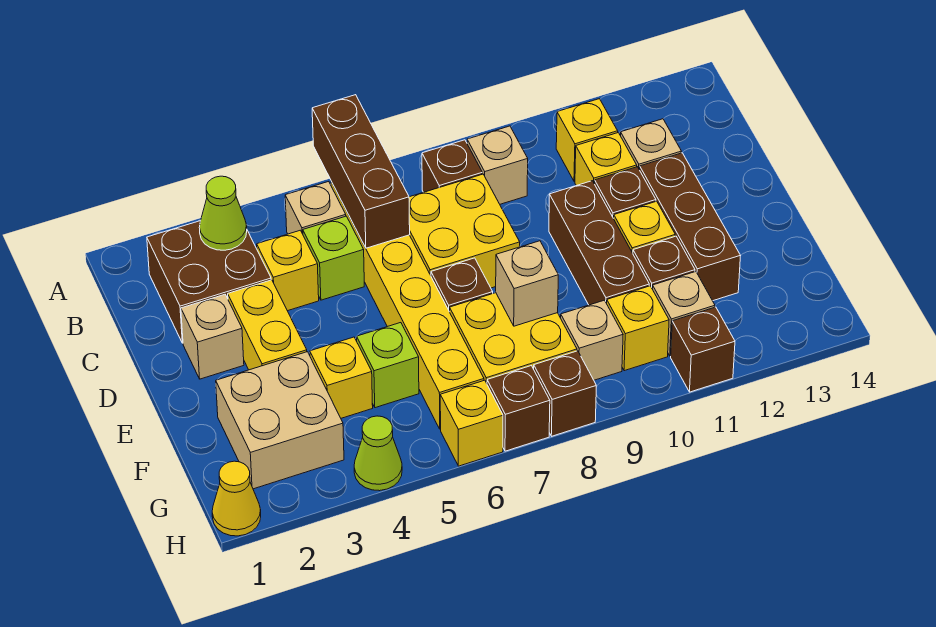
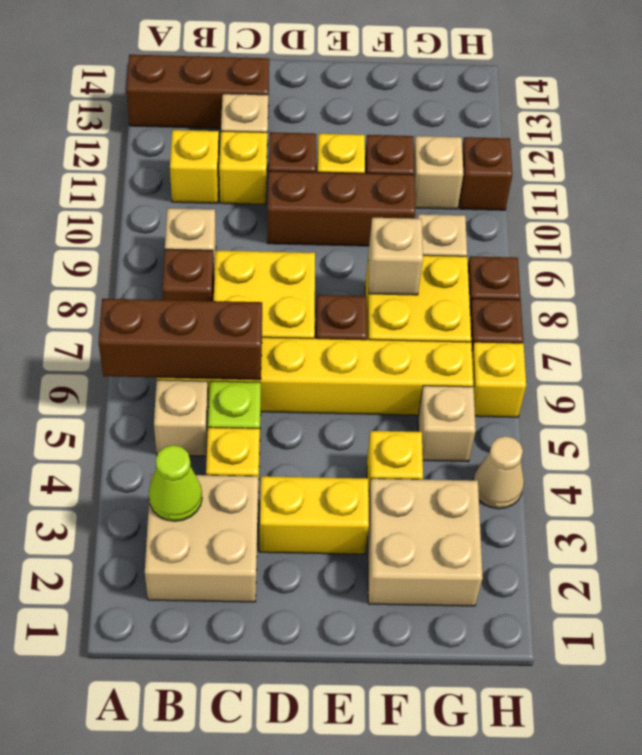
brown 2x2 brick [147,221,271,343] -> tan 2x2 brick [145,474,258,602]
tan 1x1 brick [181,294,244,379] -> tan 1x1 brick moved to [418,386,476,462]
brown 1x3 brick [640,153,741,301] -> brown 1x3 brick moved to [126,55,269,128]
lime 1x1 brick [357,323,419,408] -> none
yellow 1x1 brick [607,286,669,371] -> none
yellow 1x1 cone [212,461,261,536] -> none
lime 1x1 cone [354,416,402,491] -> tan 1x1 cone [473,436,524,509]

